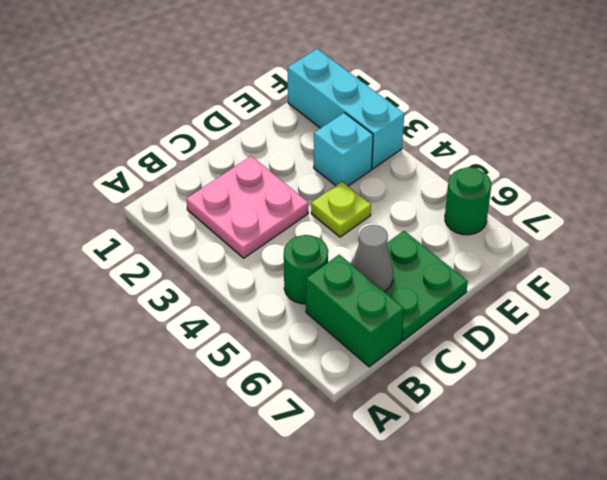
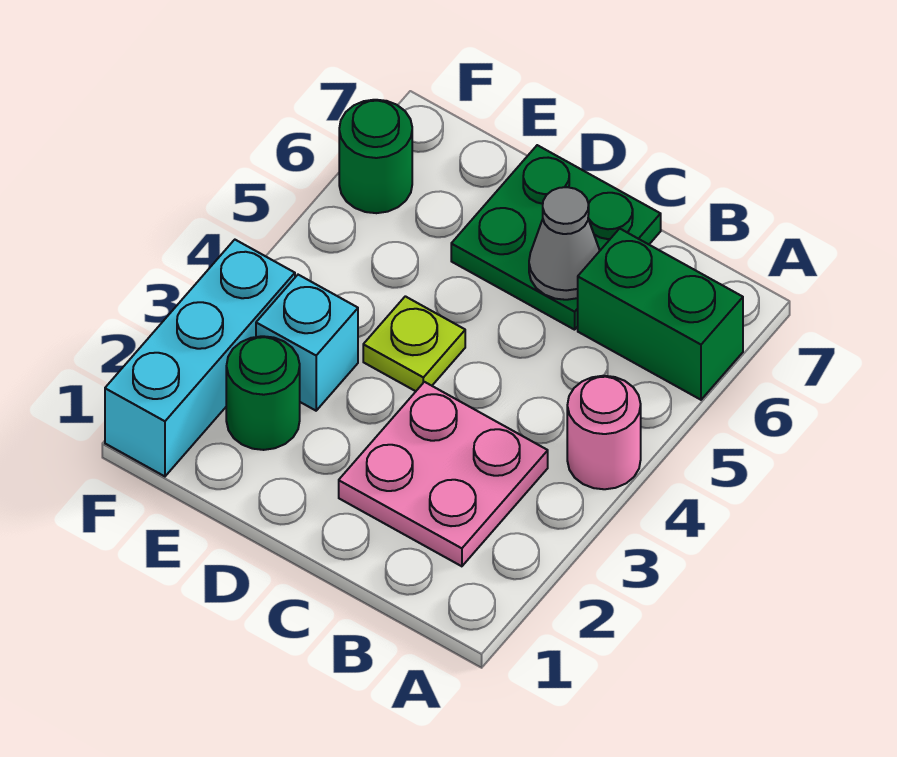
none -> pink 1x1 round brick [567,376,641,489]
green 1x1 round brick [284,235,328,304] -> green 1x1 round brick moved to [226,336,300,450]
green 1x2 brick [306,255,404,367] -> green 1x2 brick turned to [578,229,743,400]

